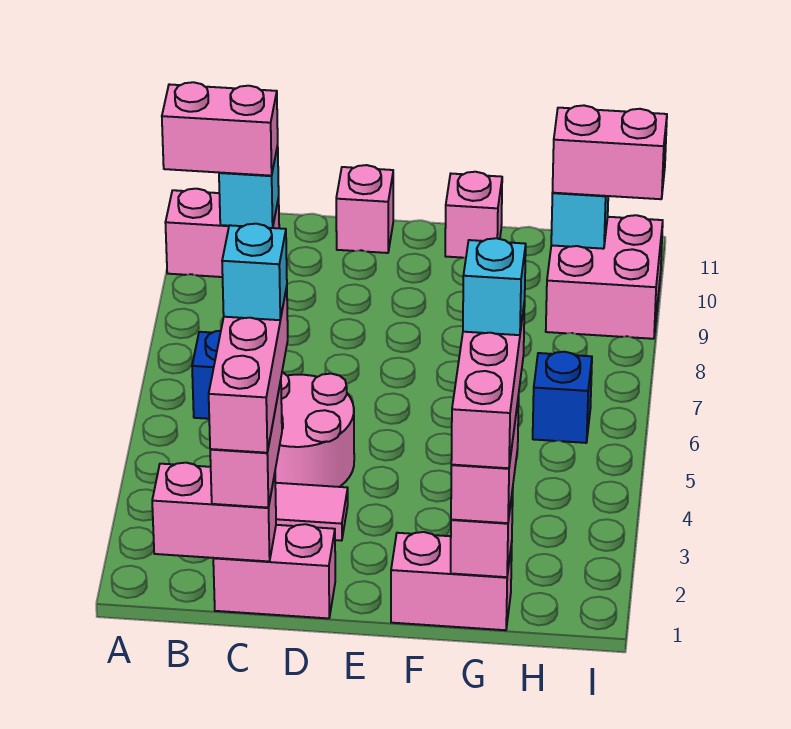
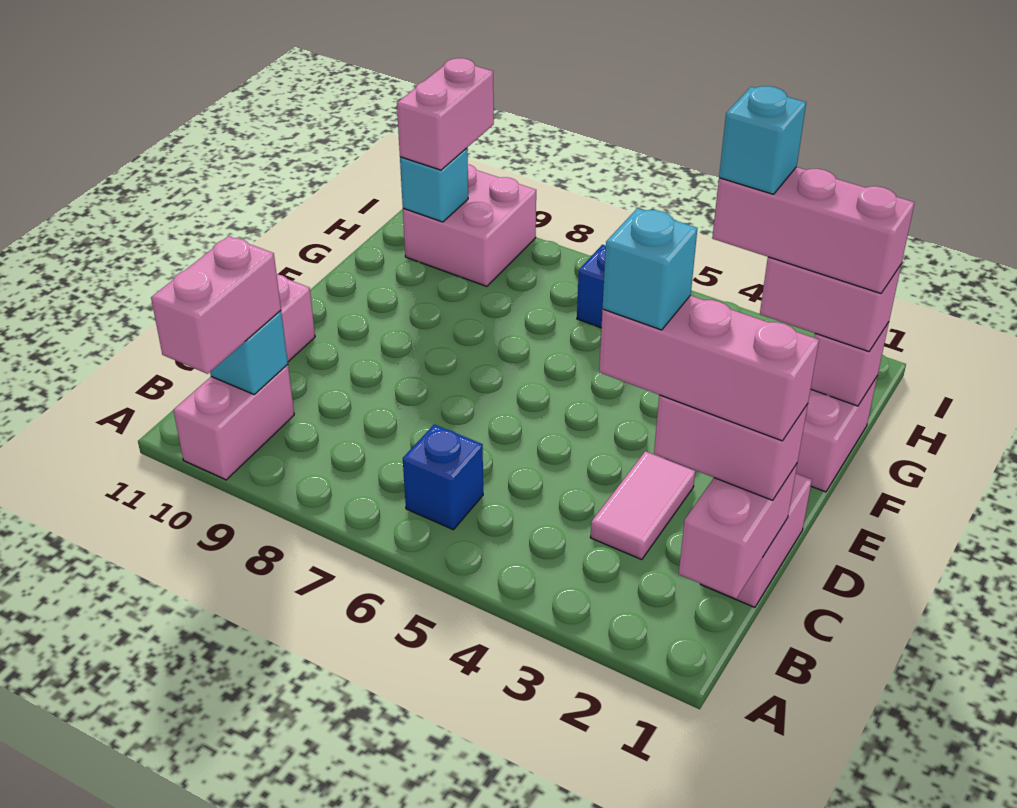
pink 2x2 round brick [275,372,354,487] -> none
pink 1x1 brick [445,172,502,258] -> none

